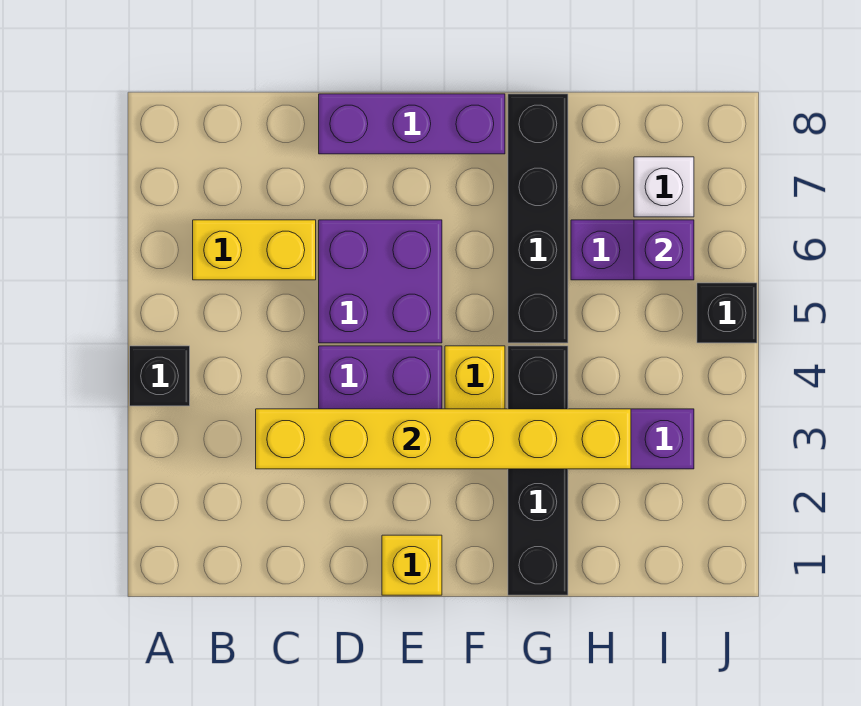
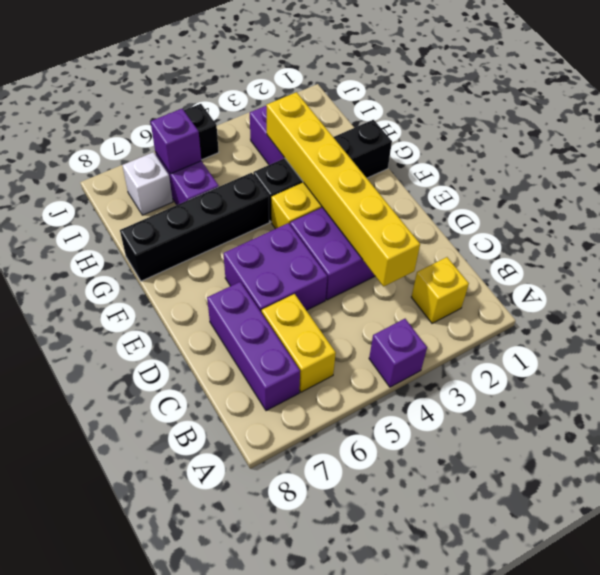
black 1x1 brick [130,346,190,406] -> purple 1x1 brick [369,319,427,387]
purple 1x3 brick [319,94,505,154] -> purple 1x3 brick moved to [207,282,300,411]
yellow 1x1 brick [382,535,442,595] -> yellow 1x1 brick moved to [412,257,469,323]

